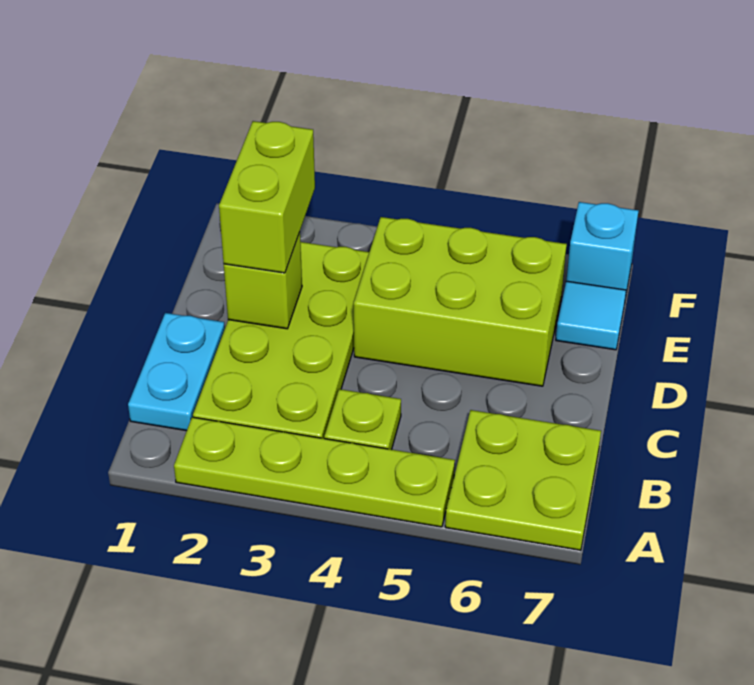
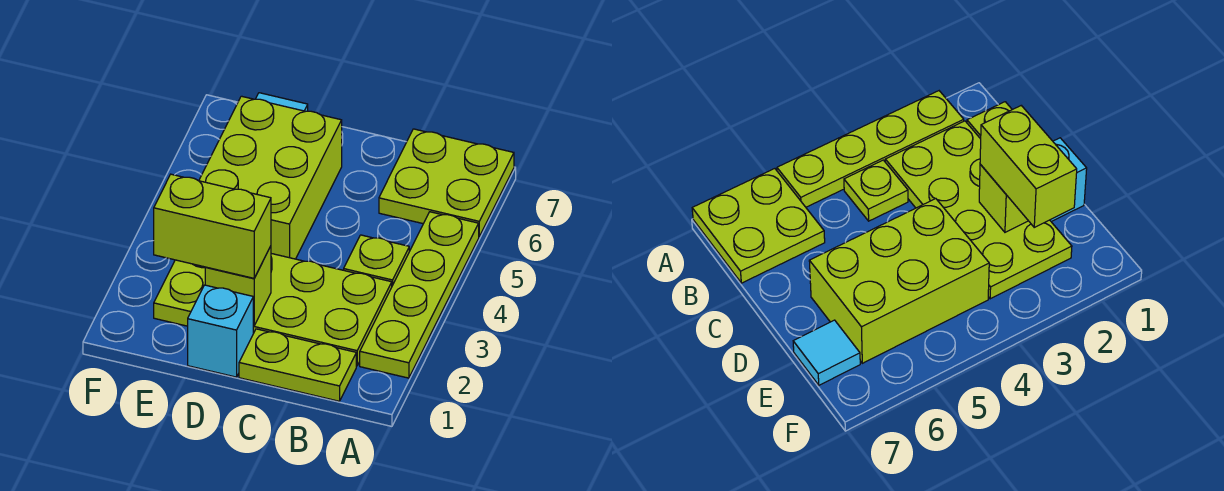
cyan 1x2 plate [128,313,225,431] -> lime 1x2 plate [239,329,356,401]
cyan 1x1 brick [566,202,638,298] -> cyan 1x1 brick moved to [188,285,253,377]

